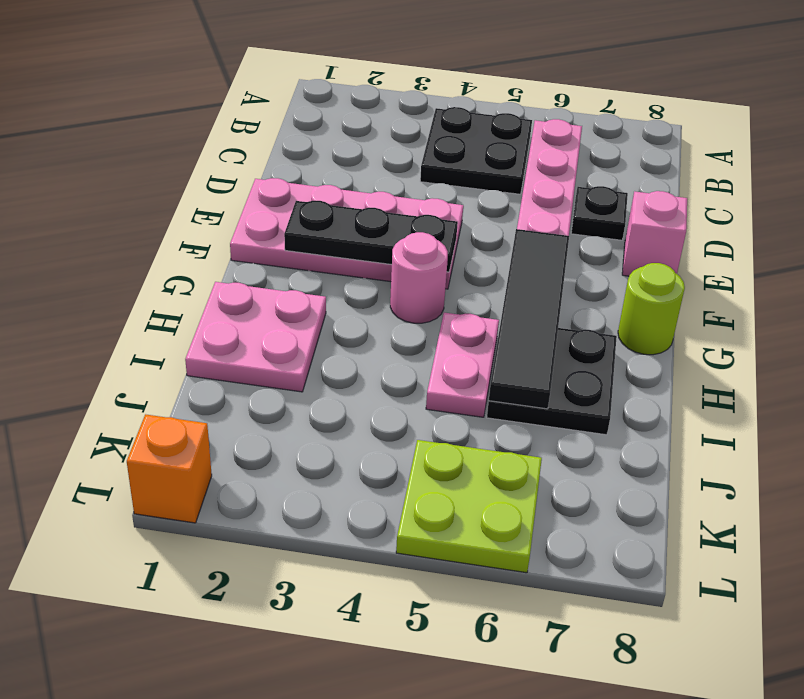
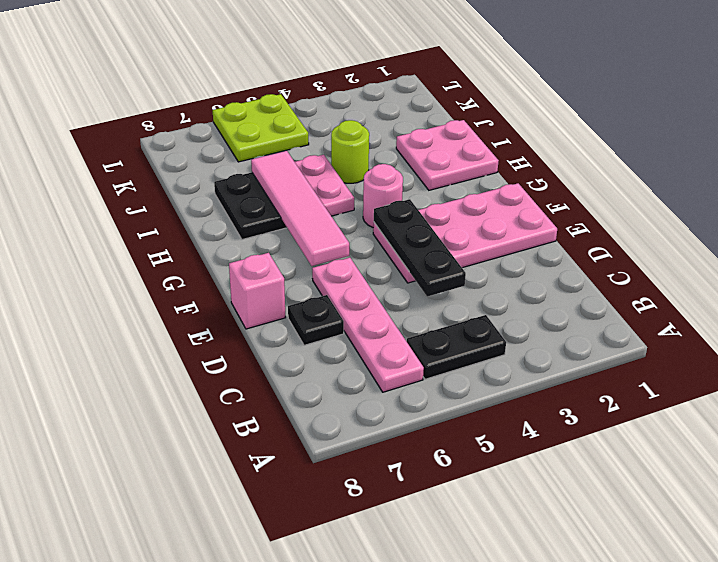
black 2x2 plate [420,107,532,194] -> black 1x2 plate [407,315,506,379]
black 1x3 plate [284,201,458,272] -> black 1x3 plate turned to [374,199,466,297]
black 1x4 tile [489,229,569,409] -> pink 1x4 tile [251,151,349,266]
lime 1x1 round brick [618,263,685,355] -> lime 1x1 round brick moved to [331,120,369,183]
orange 1x1 brick [127,414,212,523] -> none

